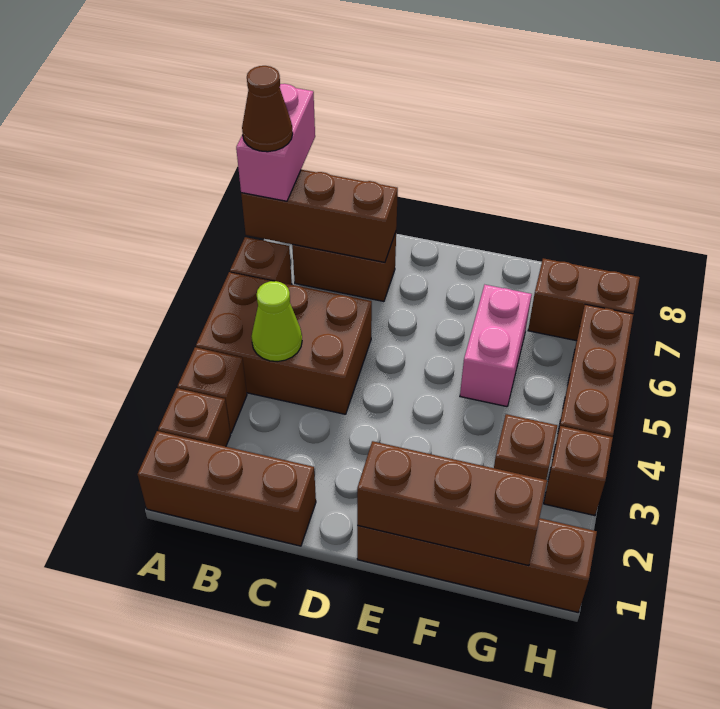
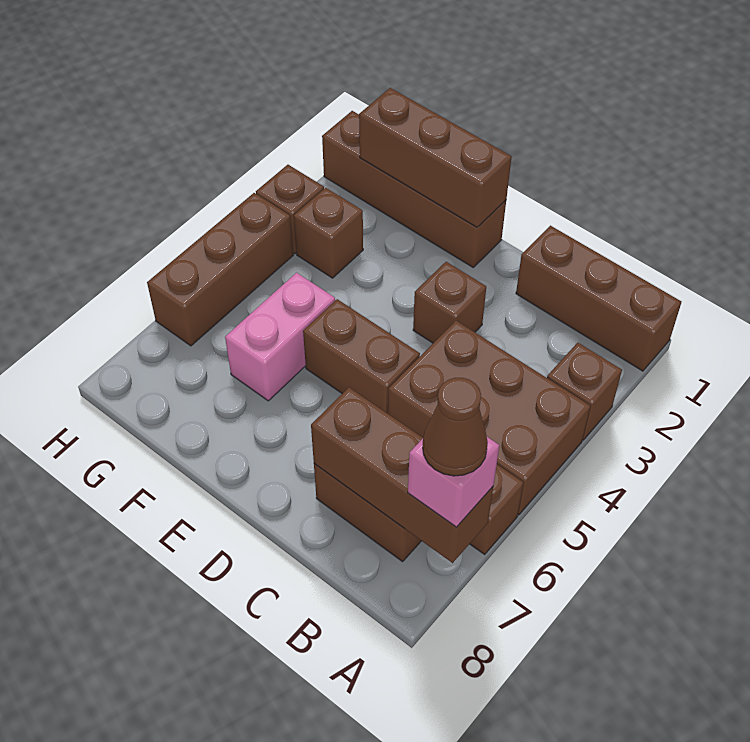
brown 1x1 brick [158,388,230,447] -> brown 1x1 brick moved to [413,262,486,343]
pink 1x2 brick [236,84,315,201] -> pink 1x1 brick [408,437,499,527]
lime 1x1 cone [251,281,302,362] -> none
brown 1x2 brick [528,258,640,341] -> brown 1x2 brick moved to [303,299,420,414]

